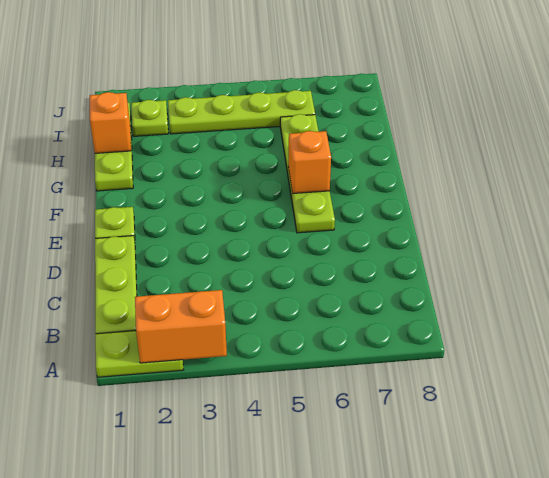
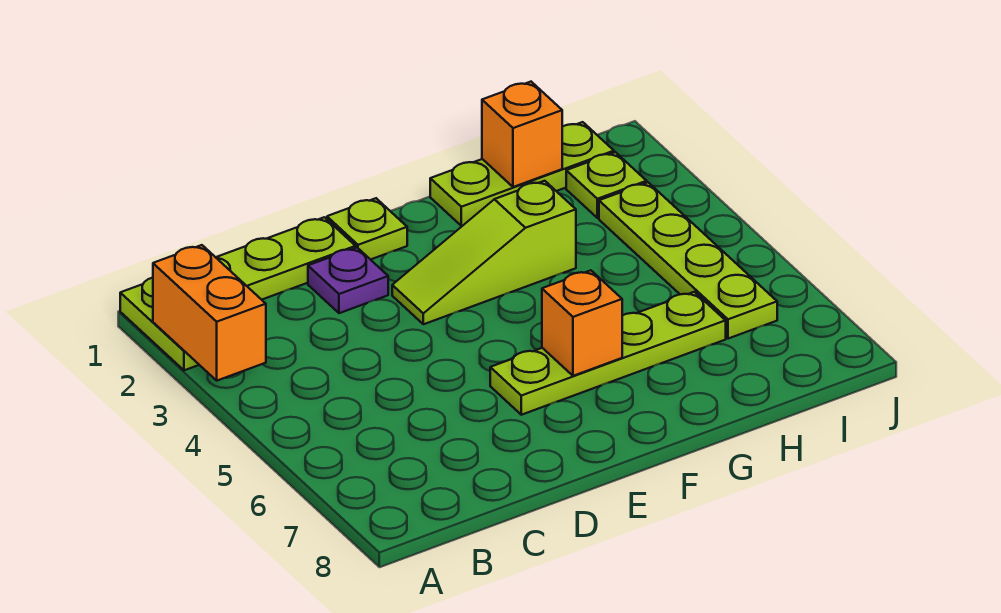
none -> purple 1x1 plate [308,248,388,313]
none -> lime 1x3 slope [392,181,576,324]

